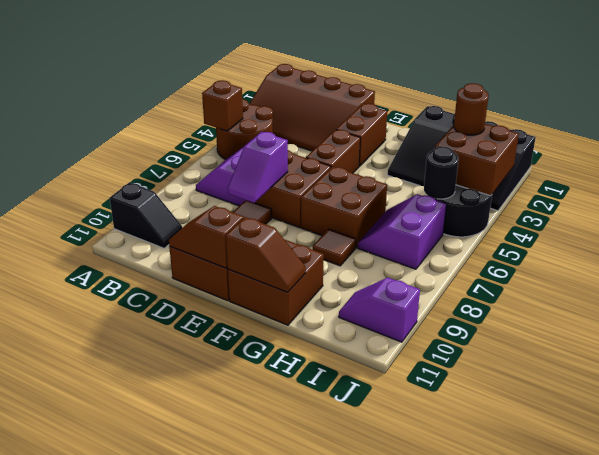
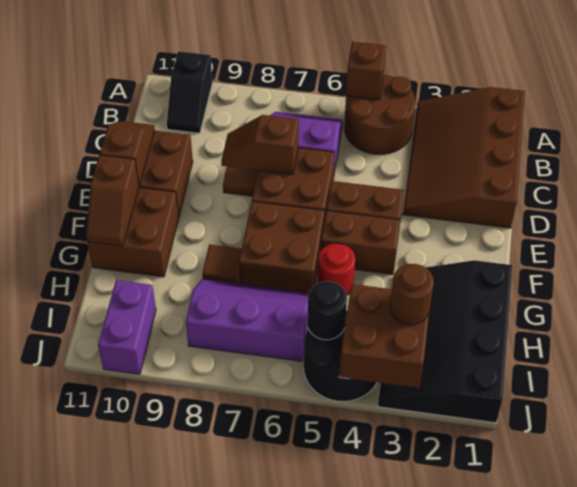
purple 1x2 slope [228,132,288,203] -> brown 1x2 slope [221,115,299,174]
brown 1x2 brick [336,104,387,166] -> brown 1x2 brick moved to [321,211,400,274]
none -> red 1x1 round brick [318,243,355,295]
purple 2x2 slope [358,194,446,269] -> purple 2x3 slope [186,279,309,361]
purple 1x2 slope [339,278,420,342] -> purple 1x2 brick [98,280,156,374]

